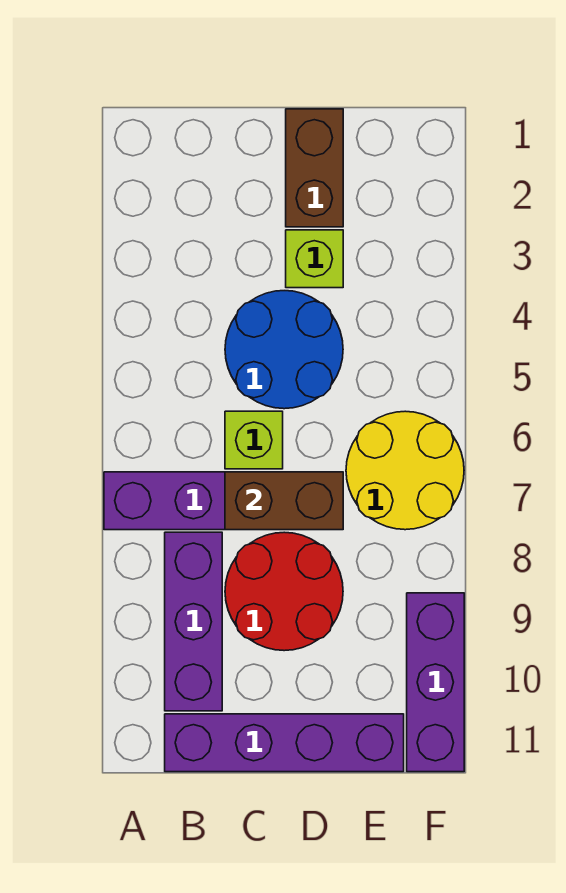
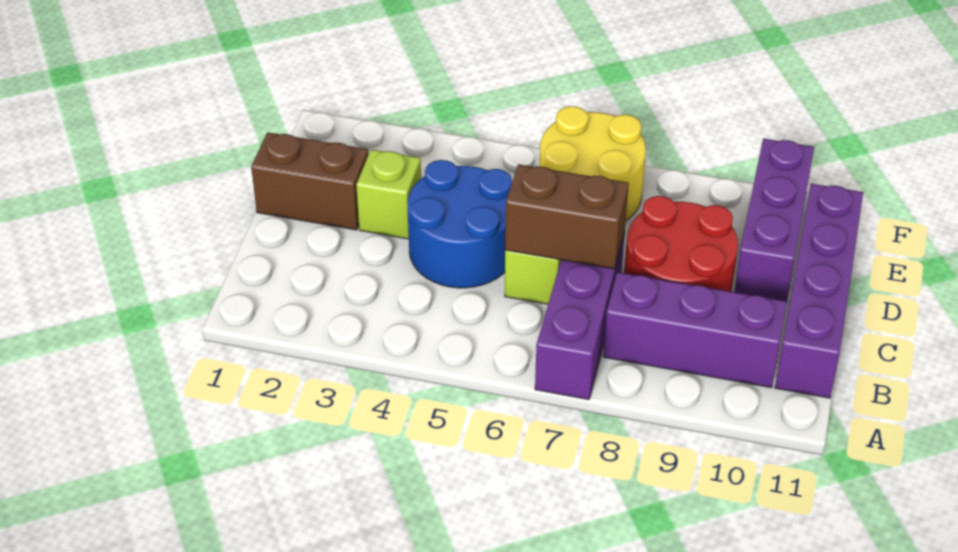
brown 1x2 brick [225,472,343,530] -> brown 1x2 brick turned to [505,164,629,269]
purple 1x3 brick [407,593,464,772] -> purple 1x3 brick turned to [734,139,814,301]

